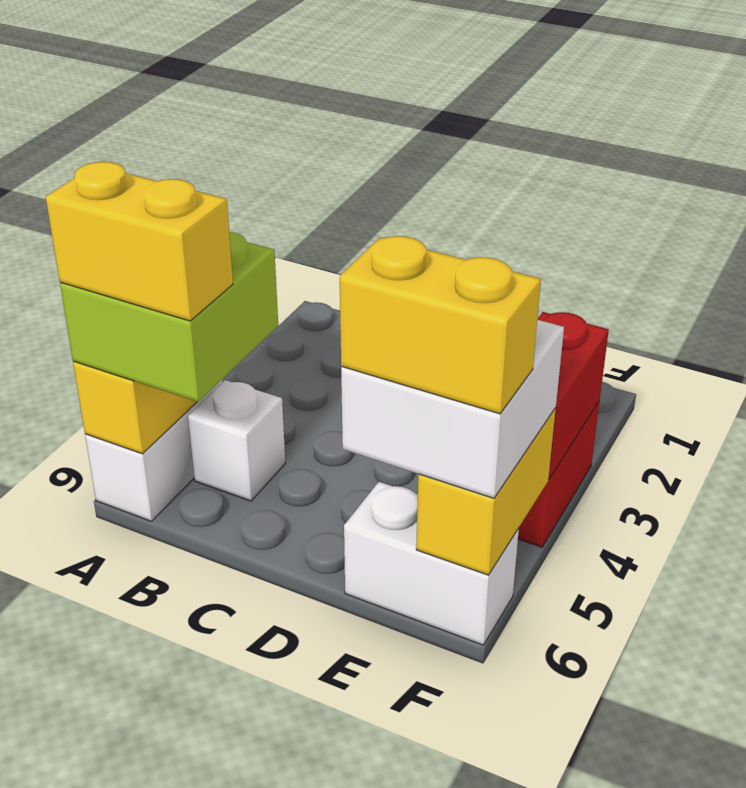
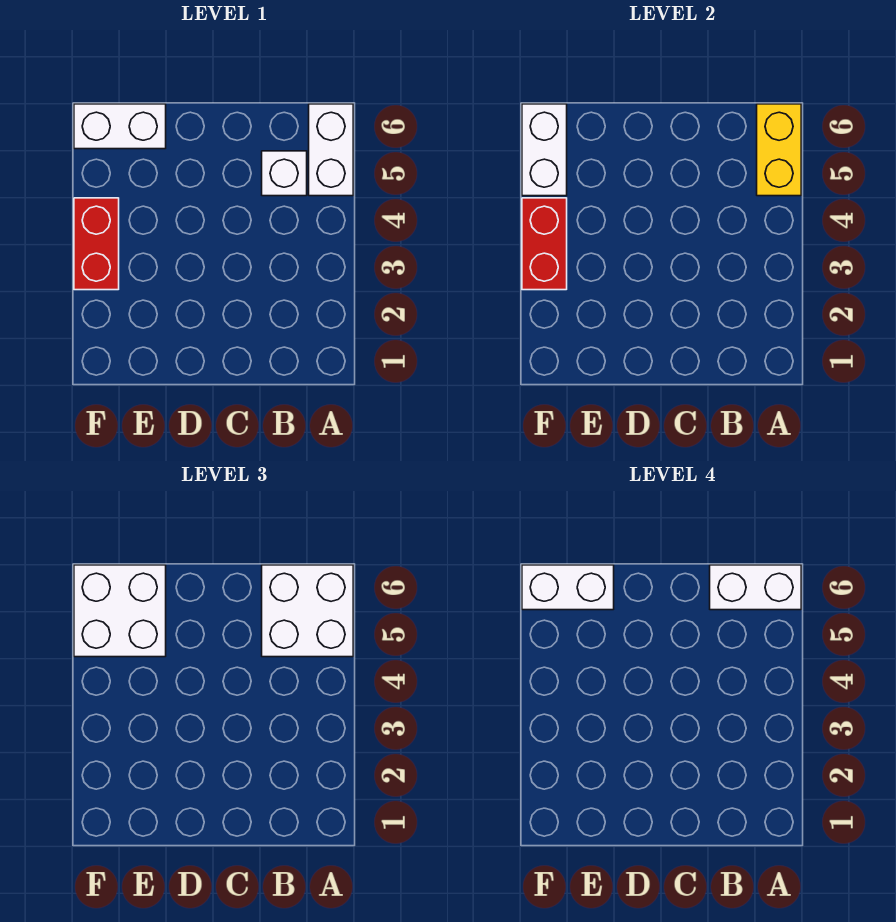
lime 2x2 brick [60,232,278,402] -> white 2x2 brick [262,565,353,657]
yellow 1x2 brick [46,162,233,321] -> white 1x2 brick [710,565,801,610]
yellow 1x2 brick [340,236,541,414] -> white 1x2 brick [522,565,614,610]
yellow 1x2 brick [416,408,556,575] -> white 1x2 brick [522,104,567,196]

